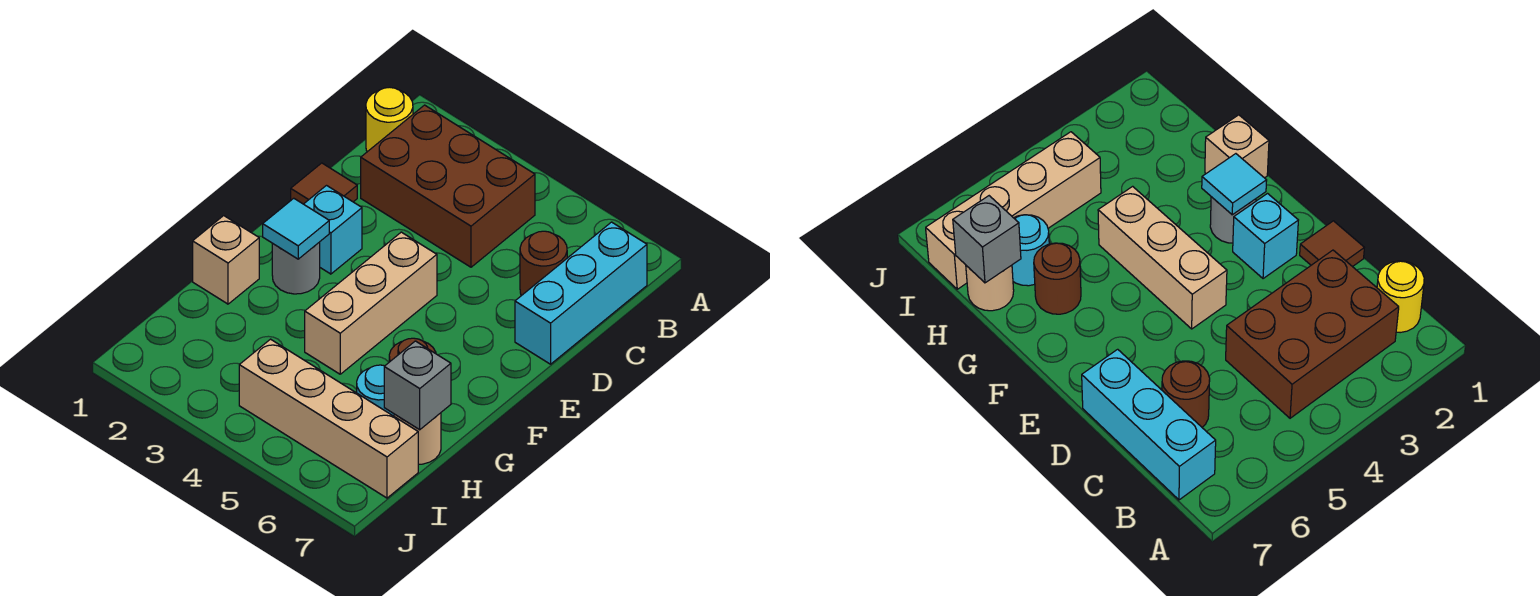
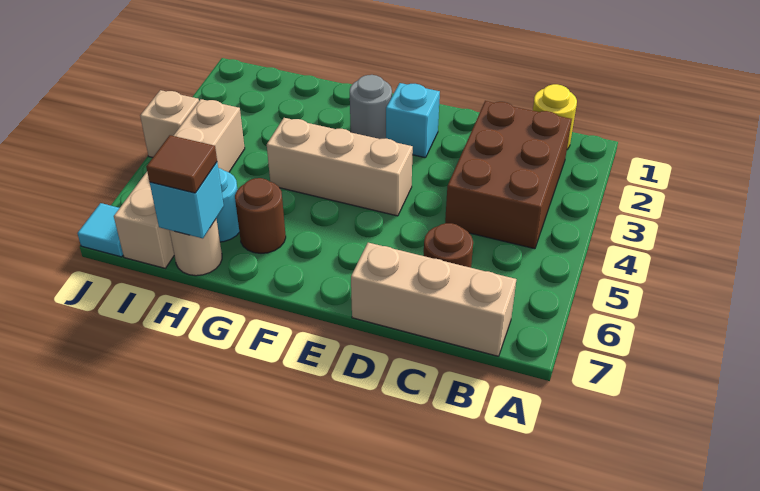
cyan 1x3 brick [515,222,647,364] -> tan 1x3 brick [351,243,516,356]
brown 1x1 tile [291,163,357,204] -> brown 1x1 tile moved to [146,135,217,193]
cyan 1x1 tile [263,198,329,259] -> cyan 1x1 tile moved to [77,203,123,257]
tan 1x1 brick [193,216,259,304] -> tan 1x1 brick moved to [140,90,199,157]
grey 1x1 brick [384,341,451,430] -> cyan 1x1 brick [150,162,224,238]

